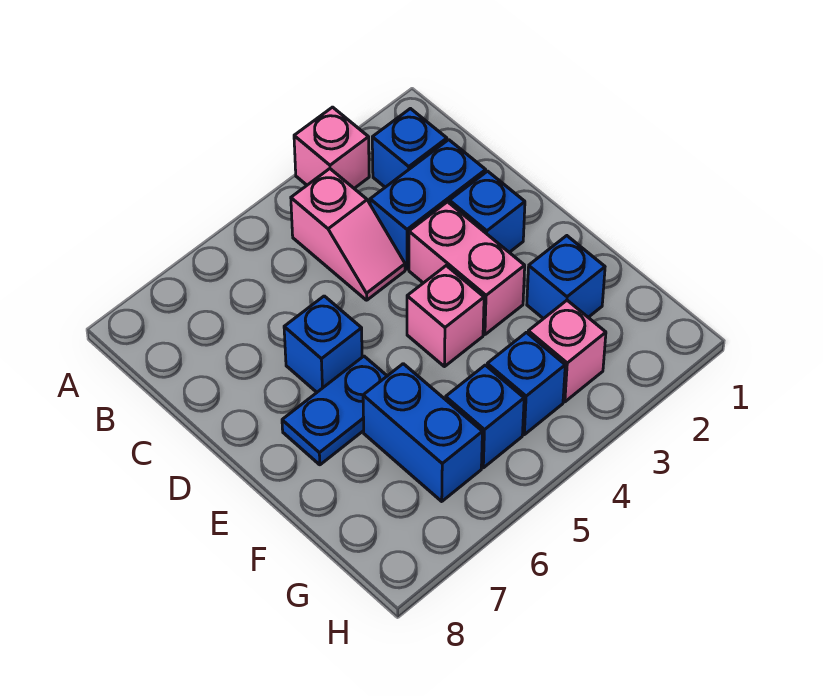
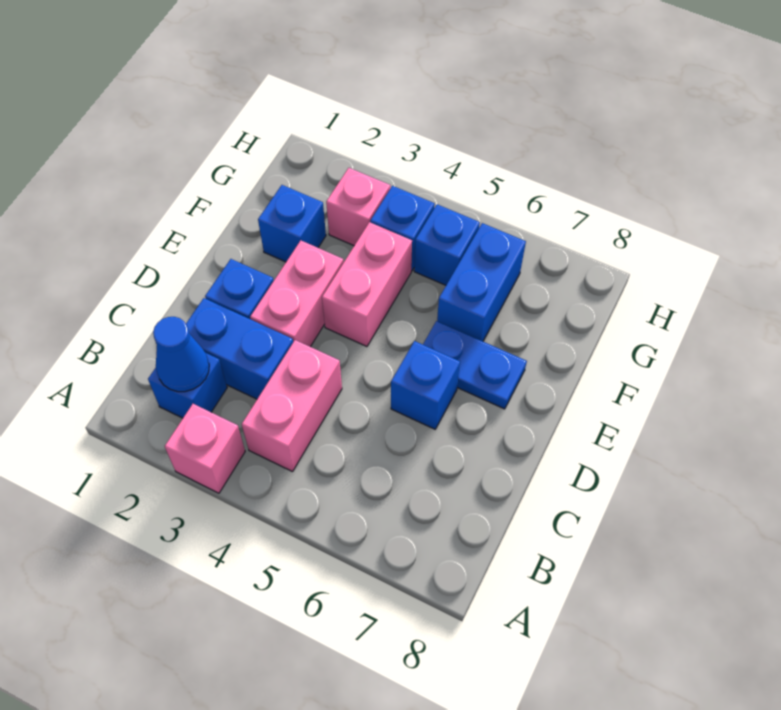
none -> blue 1x1 cone [153,317,209,392]
pink 1x2 slope [291,169,405,300] -> pink 1x2 brick [242,340,342,471]
pink 1x1 brick [407,266,484,367] -> pink 1x2 brick [322,222,412,347]

